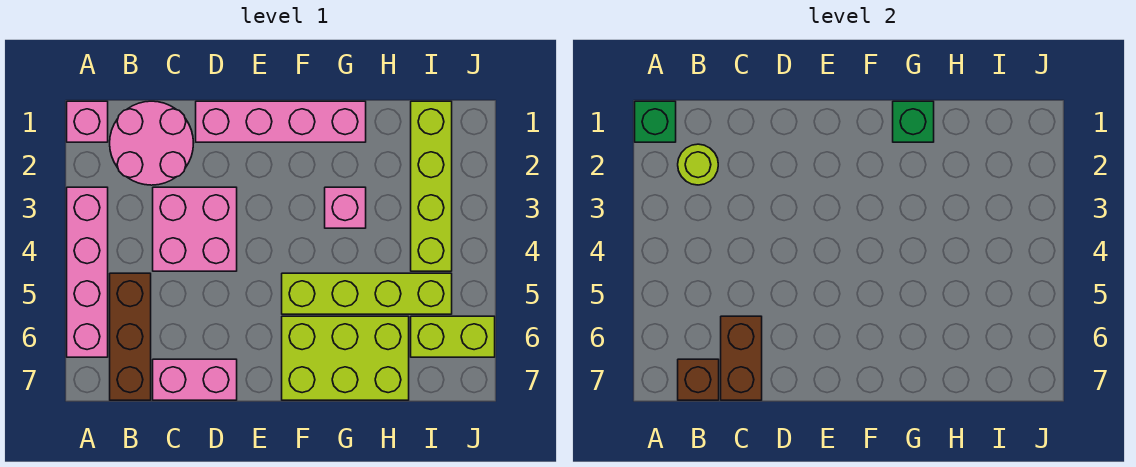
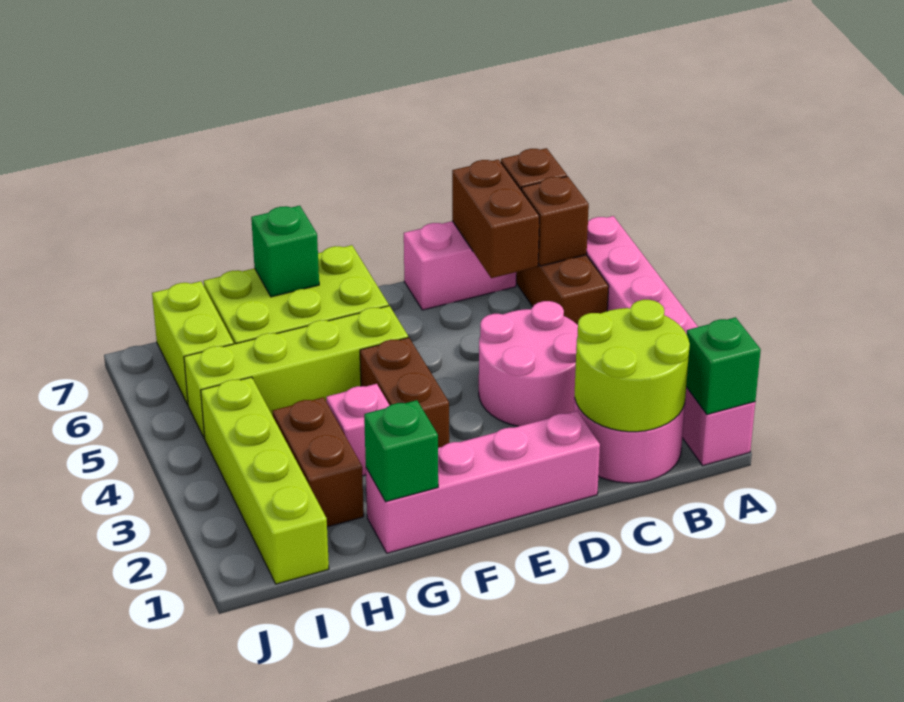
lime 1x1 round brick [678,144,718,185] -> lime 2x2 round brick [575,300,690,432]
none -> brown 1x1 brick [521,176,589,266]
pink 2x2 brick [153,187,237,271] -> pink 2x2 round brick [479,301,578,426]
none -> brown 1x2 brick [360,337,449,448]
none -> green 1x1 brick [251,206,319,297]
none -> brown 1x2 brick [273,397,364,527]
lime 1x2 brick [411,316,495,357] -> lime 1x2 brick turned to [152,281,234,405]

